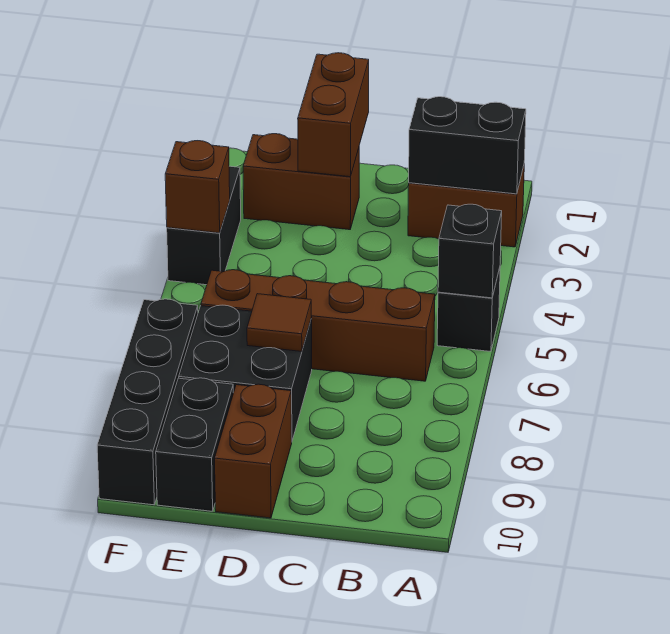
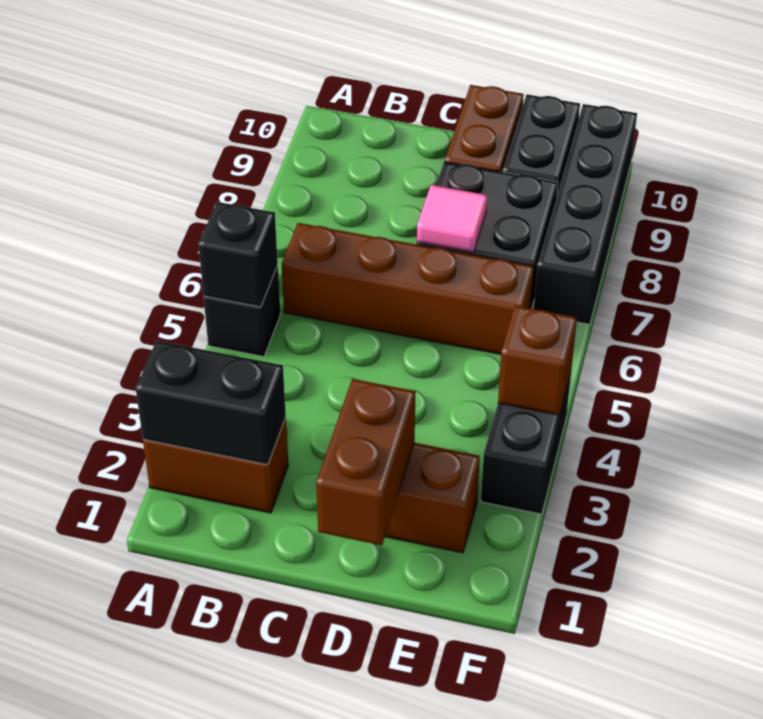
brown 1x1 tile [247,294,311,351] -> pink 1x1 tile [417,185,487,252]

